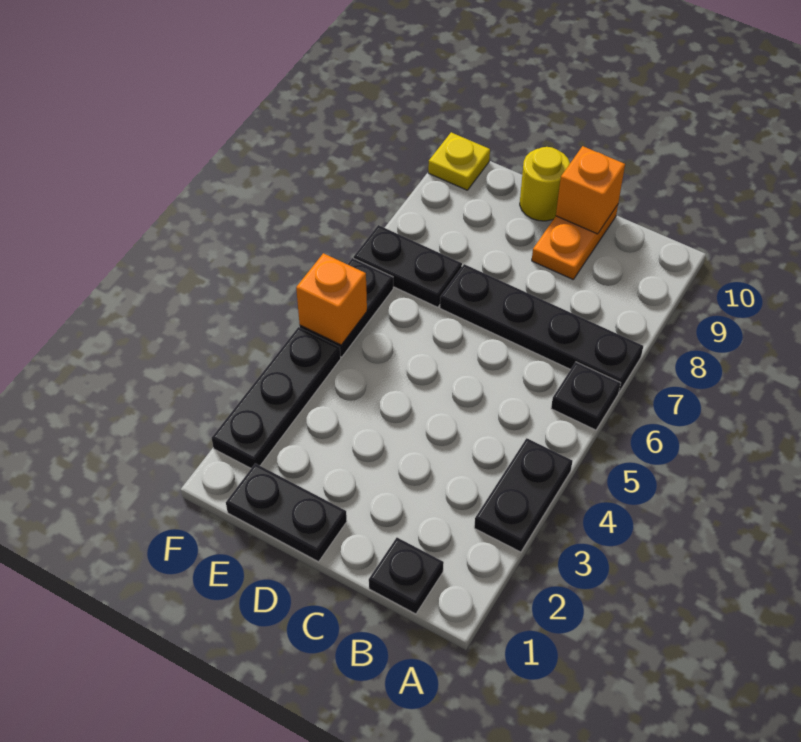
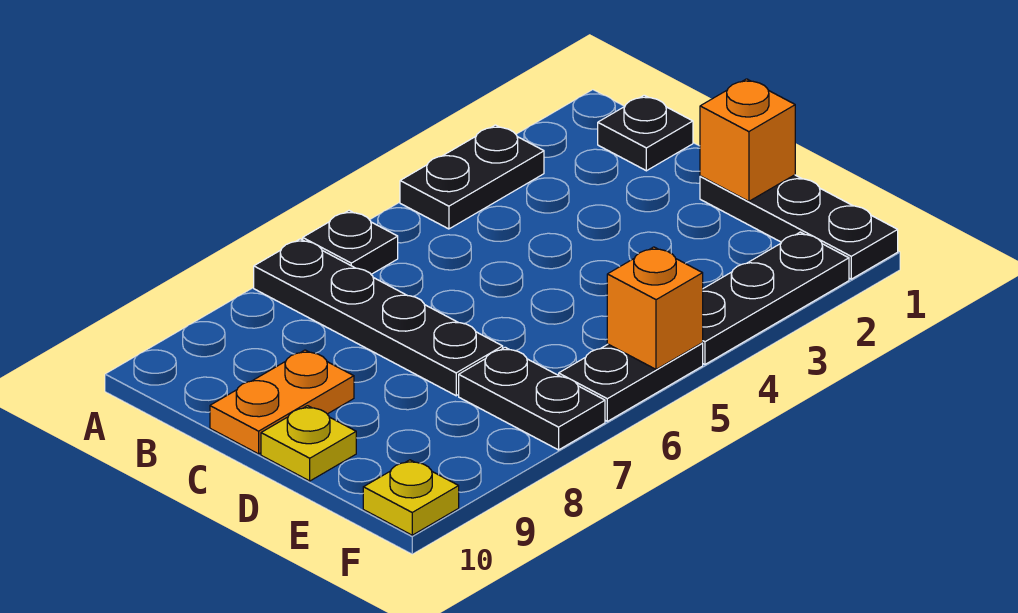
orange 1x1 brick [556,146,625,234] -> orange 1x1 brick moved to [700,79,795,201]
black 1x2 plate [226,463,347,562] -> black 1x3 plate [700,175,898,279]
yellow 1x1 round brick [520,147,570,221] -> yellow 1x1 plate [261,406,356,481]

